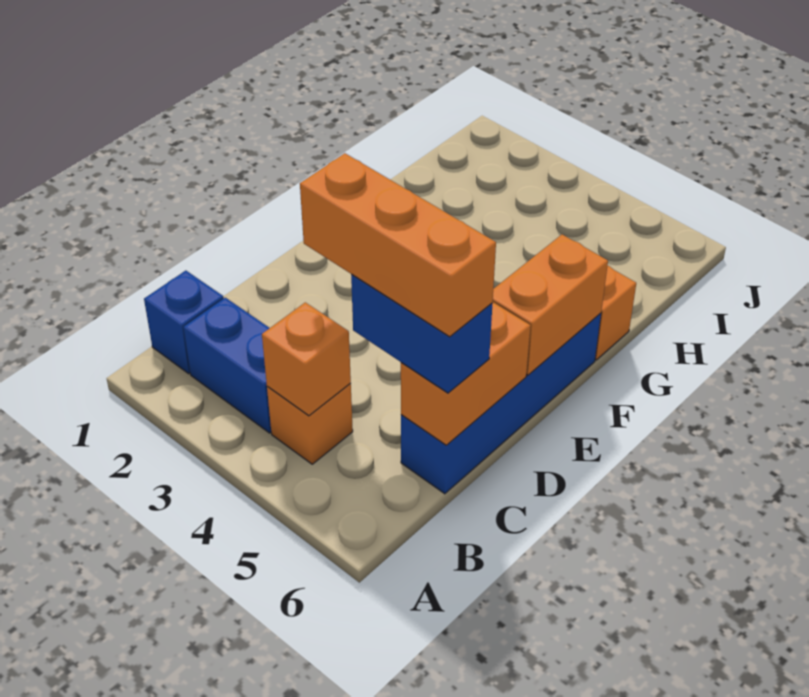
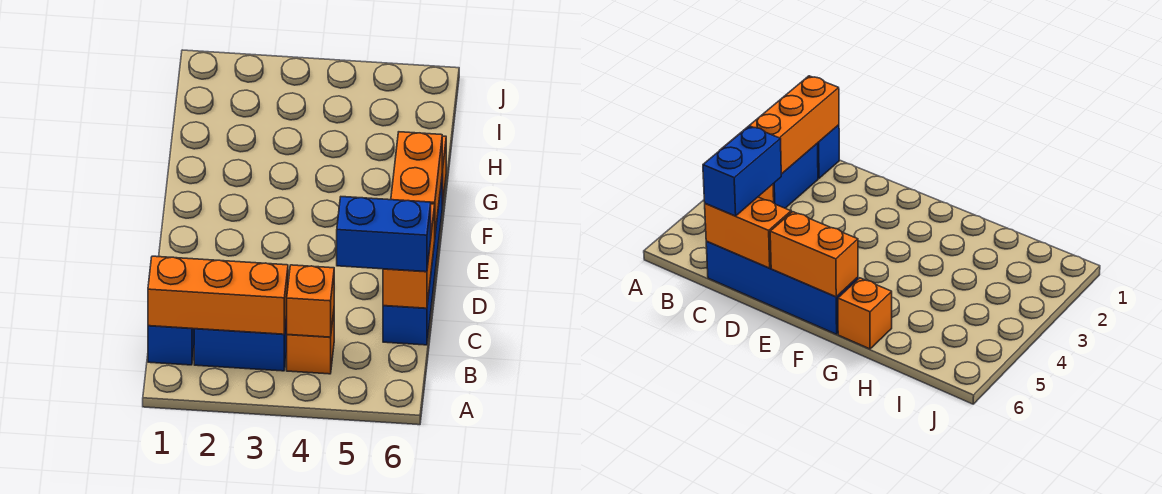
orange 1x3 brick [300,153,496,337] -> orange 1x3 brick moved to [148,256,288,334]

